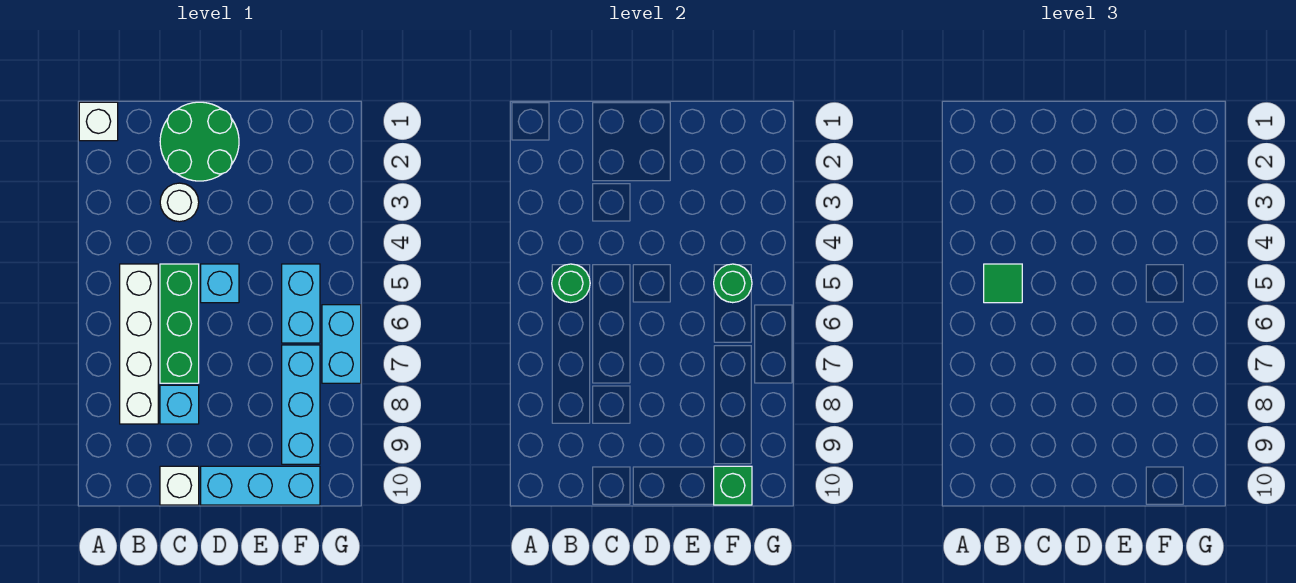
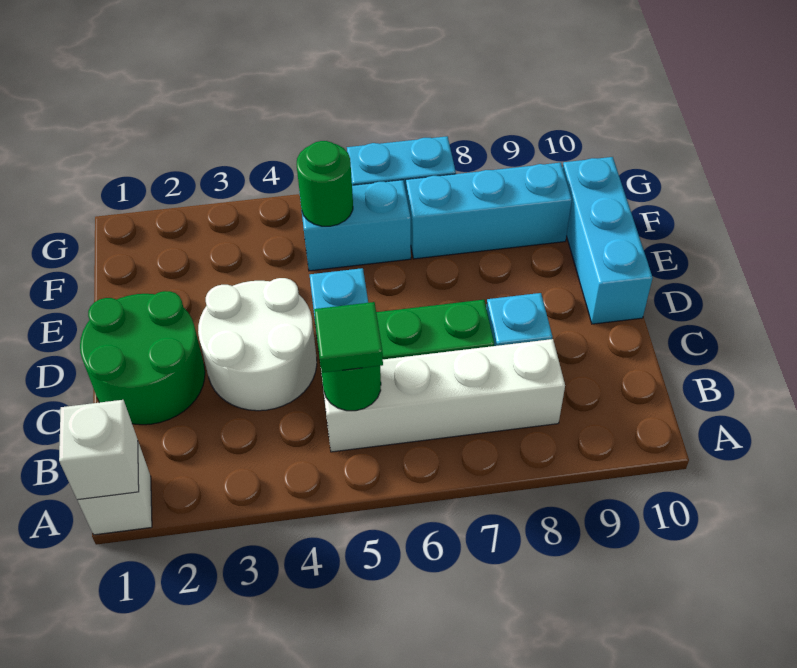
white 1x1 round brick [160,183,199,222] -> white 2x2 round brick [198,278,317,411]
white 1x1 brick [160,466,199,505] -> white 1x1 brick moved to [59,400,139,500]
green 1x1 brick [714,466,752,505] -> none

